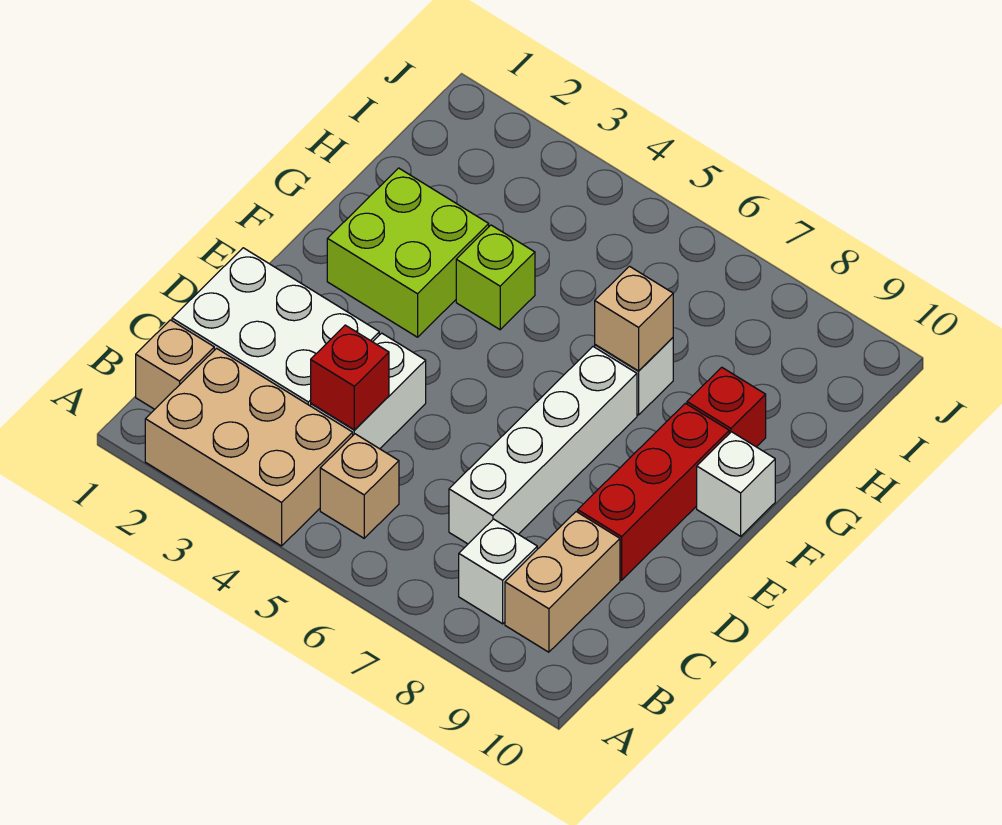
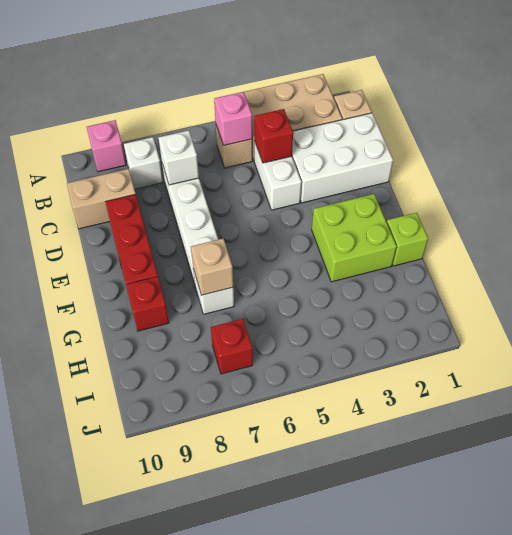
none -> pink 1x1 brick [87,120,126,172]
none -> pink 1x1 brick [214,92,252,146]
tan 1x2 brick [505,512,620,652] -> tan 1x2 brick turned to [67,169,136,229]
white 1x1 brick [697,432,775,536] -> white 1x1 brick moved to [159,130,199,185]
lime 1x1 brick [456,225,535,330] -> lime 1x1 brick moved to [387,213,428,266]
none -> red 1x1 brick [211,319,253,374]

